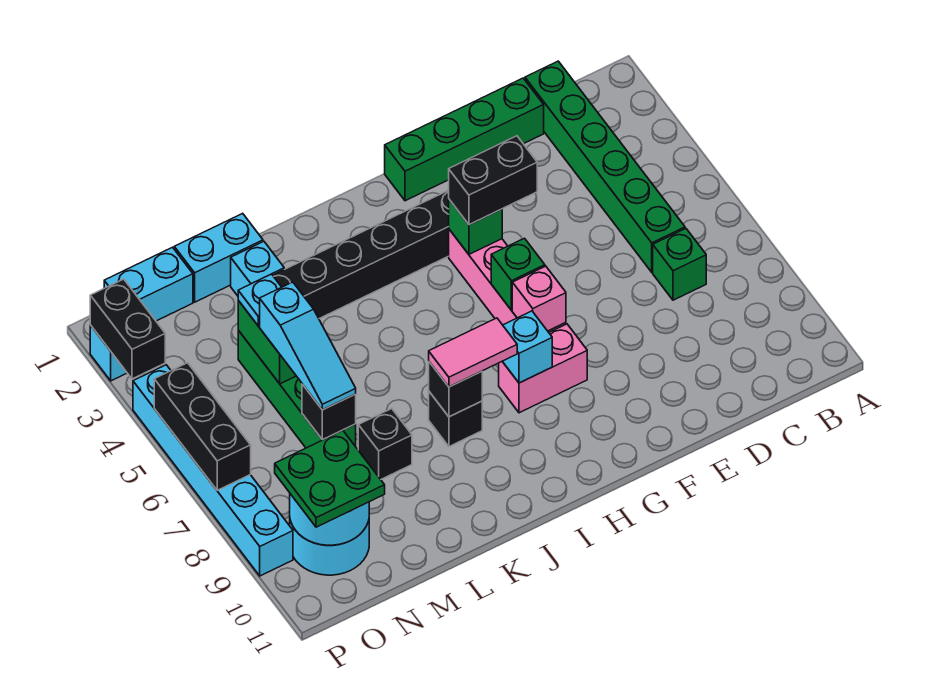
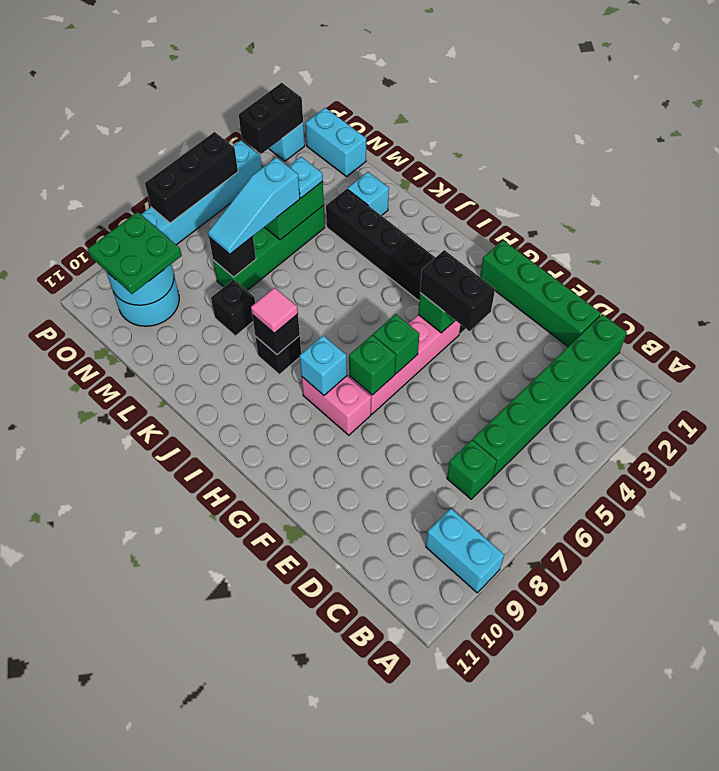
pink 1x1 brick [512,266,566,331] -> green 1x1 brick [349,335,396,395]
pink 1x2 tile [429,318,517,387] -> pink 1x1 tile [251,288,298,333]
cyan 1x2 brick [174,213,263,302] -> cyan 1x2 brick moved to [426,509,504,593]

